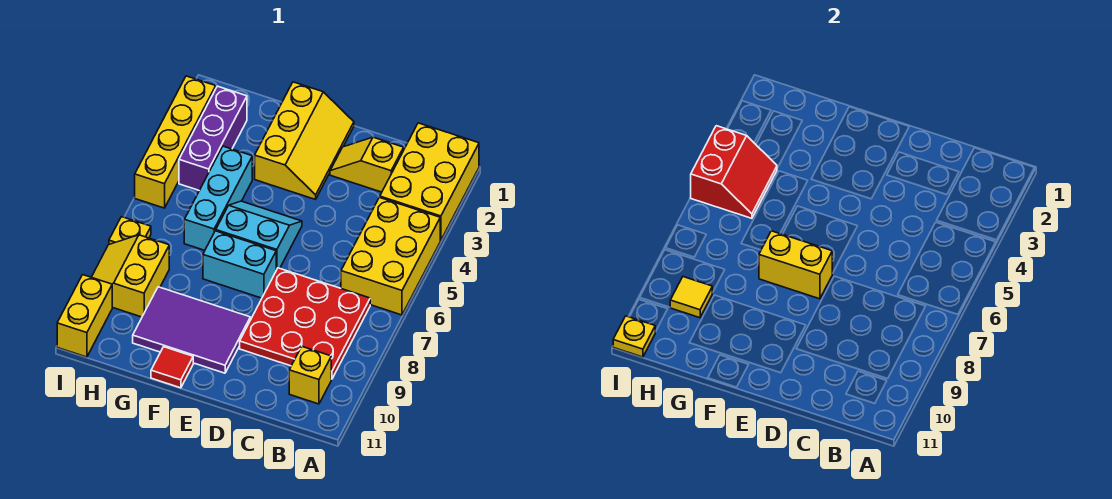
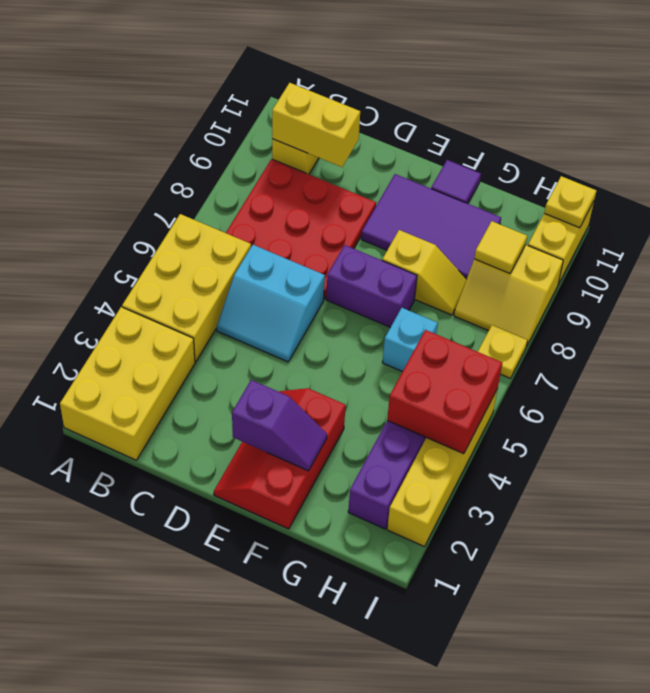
yellow 1x2 slope [330,137,404,192] -> yellow 1x2 slope moved to [382,230,467,315]
yellow 2x3 slope [255,82,354,199] -> red 2x3 slope [214,388,346,529]
none -> purple 1x2 slope [232,380,327,471]
cyan 2x2 slope [216,201,302,270] -> cyan 2x2 slope moved to [217,245,325,362]
cyan 1x2 brick [203,231,276,298] -> purple 1x2 brick [326,245,417,327]
yellow 1x2 brick [759,231,832,299] -> yellow 1x2 brick moved to [272,83,360,167]
red 1x1 tile [151,347,193,388] -> purple 1x1 tile [431,160,481,204]
cyan 1x3 brick [184,146,252,250] -> cyan 1x1 brick [383,308,438,372]
red 2x2 slope [691,126,777,218] -> red 2x2 brick [387,330,502,454]
yellow 2x2 slope [92,235,169,317] -> yellow 2x2 slope turned to [454,245,563,347]

